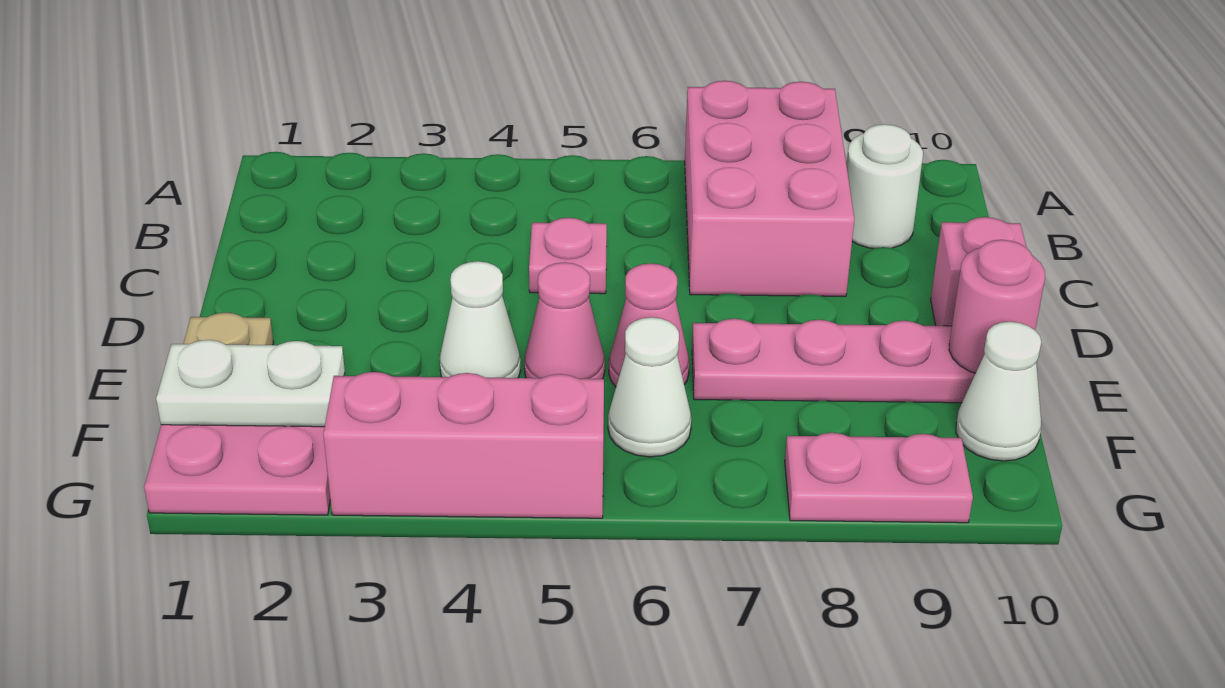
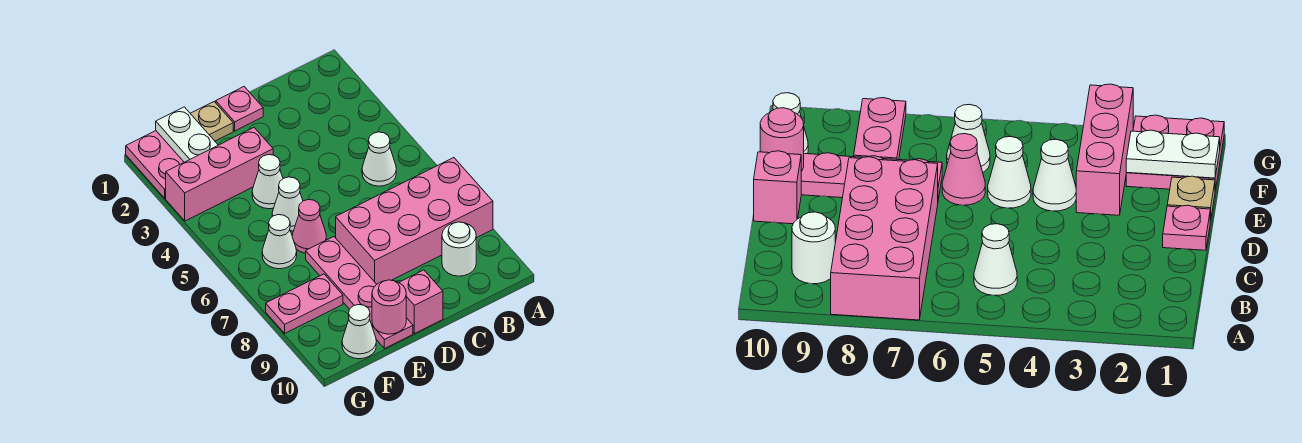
pink 2x3 brick [685,81,854,296] -> pink 2x4 brick [336,158,493,284]
none -> white 1x1 cone [362,132,396,186]
pink 1x1 plate [529,218,607,294] -> pink 1x1 plate moved to [216,87,263,131]
pink 1x1 cone [524,262,605,379] -> white 1x1 cone [272,177,303,231]
pink 1x3 brick [323,372,604,518] -> pink 1x3 brick turned to [166,128,273,221]
pink 1x2 plate [785,433,973,523] -> pink 1x2 plate turned to [266,274,343,333]

